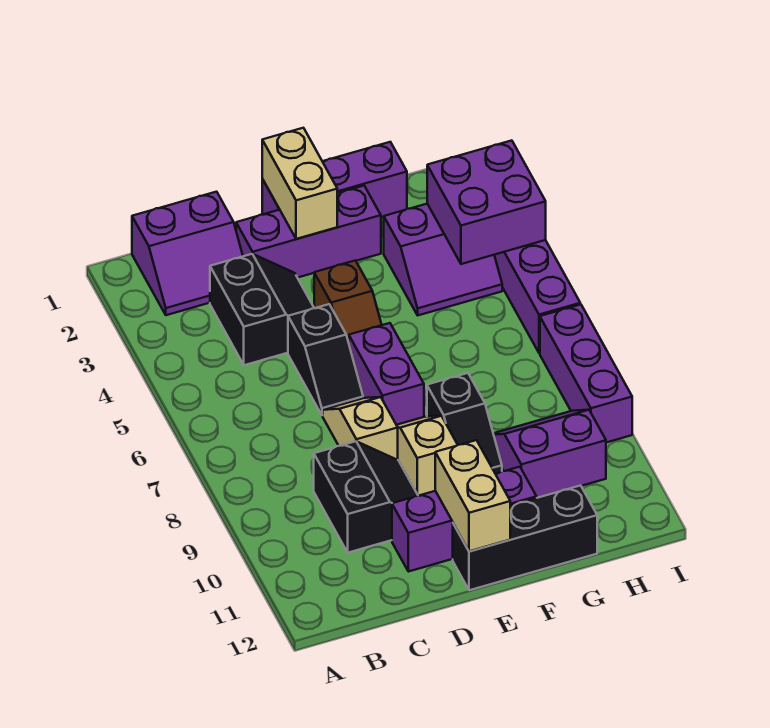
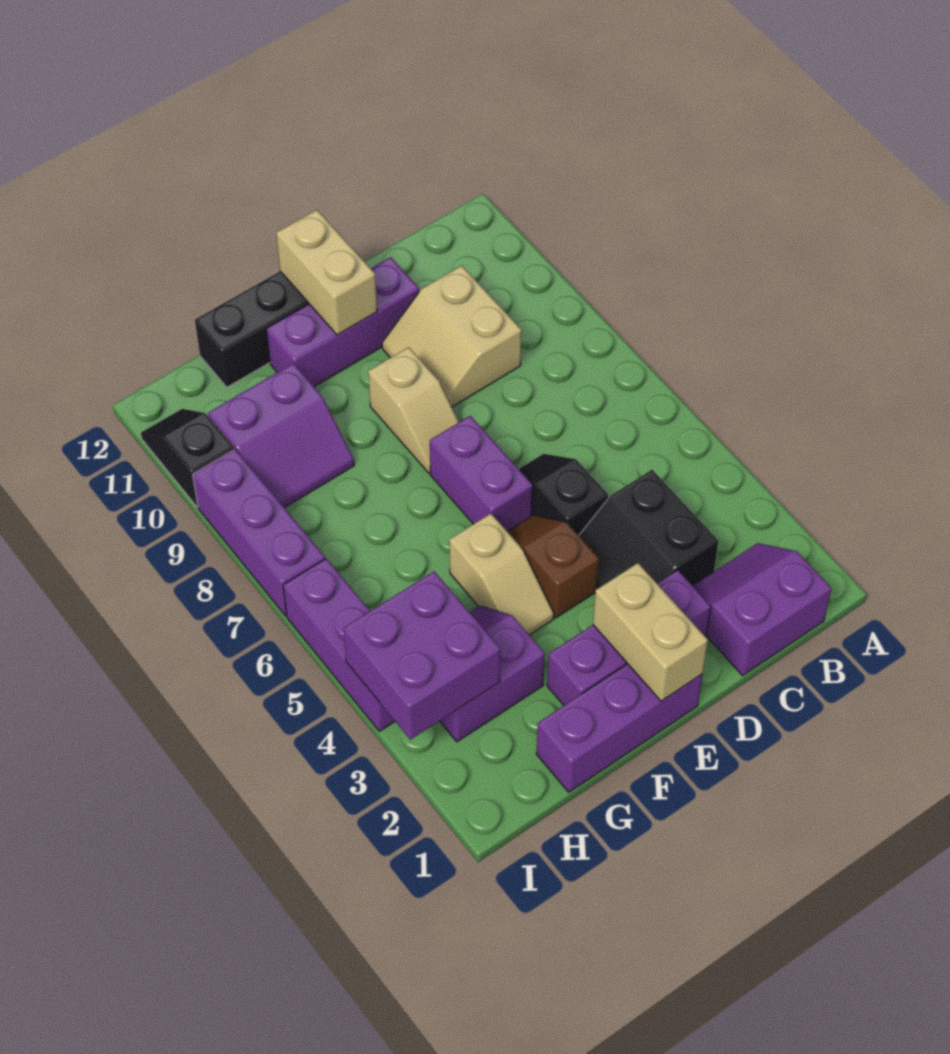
black 2x2 slope [314,441,418,553] -> tan 2x2 slope [382,266,522,407]
tan 1x2 slope [323,397,398,460] -> tan 1x2 slope moved to [449,514,554,635]
black 1x2 slope [427,373,502,474] -> black 1x2 slope moved to [141,409,234,507]

